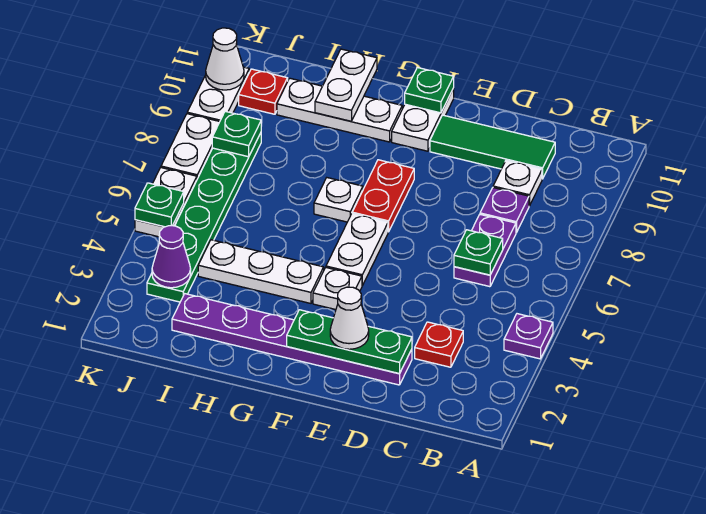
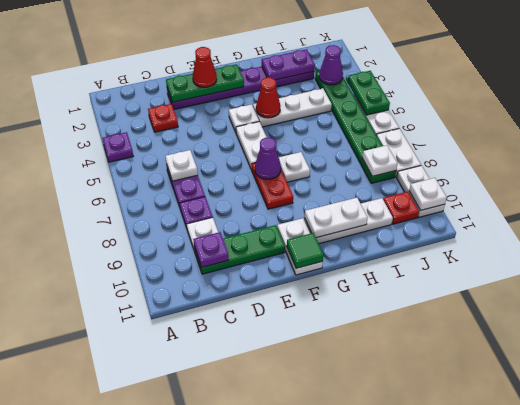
green 1x1 plate [454,230,503,275] -> white 1x1 plate [165,150,198,181]
green 1x3 tile [430,115,555,179] -> green 1x3 plate [194,225,285,274]
none -> purple 1x1 plate [193,232,229,268]
white 1x1 cone [330,287,369,349] -> red 1x1 cone [193,47,217,87]
none -> purple 1x1 cone [255,137,281,179]
green 1x1 plate [405,68,454,113] -> green 1x1 tile [287,233,323,268]
none -> red 1x1 cone [256,77,280,118]
none -> purple 1x2 plate [262,49,315,80]
white 1x2 plate [315,49,377,121] -> white 1x2 plate turned to [305,198,368,238]
green 1x1 plate [212,111,261,157] -> white 1x1 plate [362,145,398,176]
green 1x1 plate [135,183,184,227] -> green 1x2 plate [348,71,390,115]
white 1x1 cone [206,28,244,90] -> white 1x1 plate [409,178,447,211]

